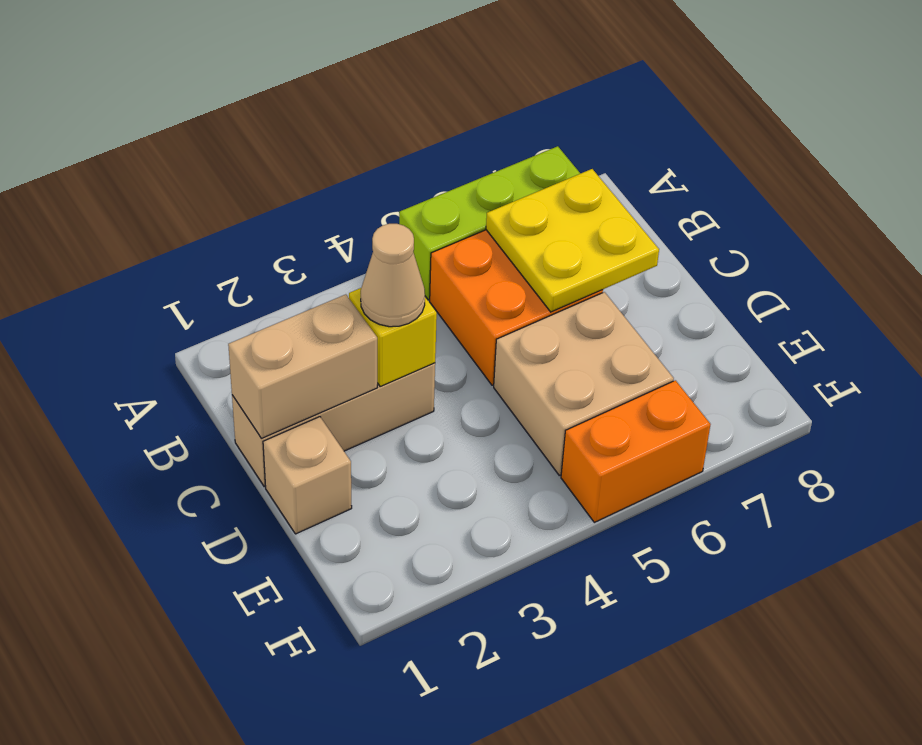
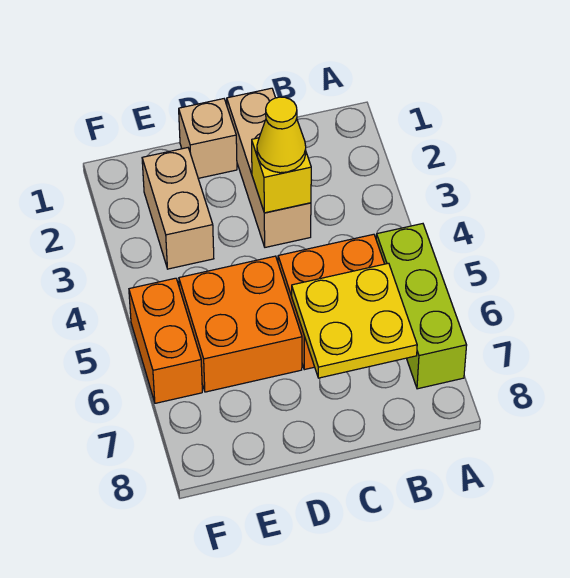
tan 1x2 brick [228,294,377,438] -> tan 1x2 brick moved to [142,148,214,269]
tan 1x1 cone [361,224,425,327] -> yellow 1x1 cone [257,97,306,173]
tan 2x2 brick [494,292,674,475] -> orange 2x2 brick [179,256,302,392]

